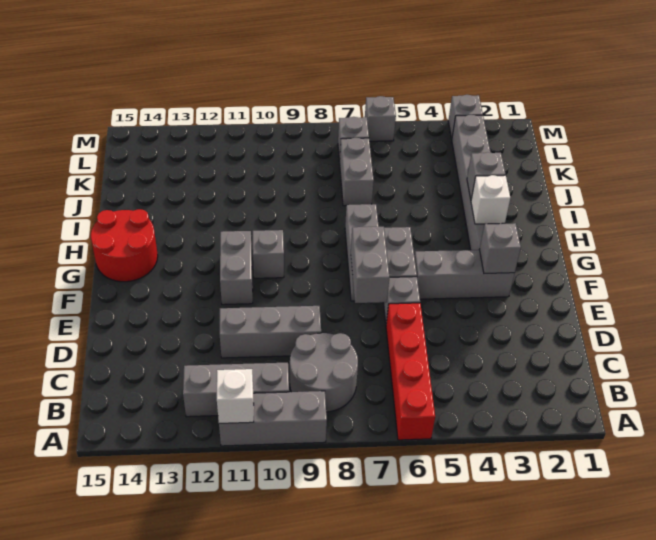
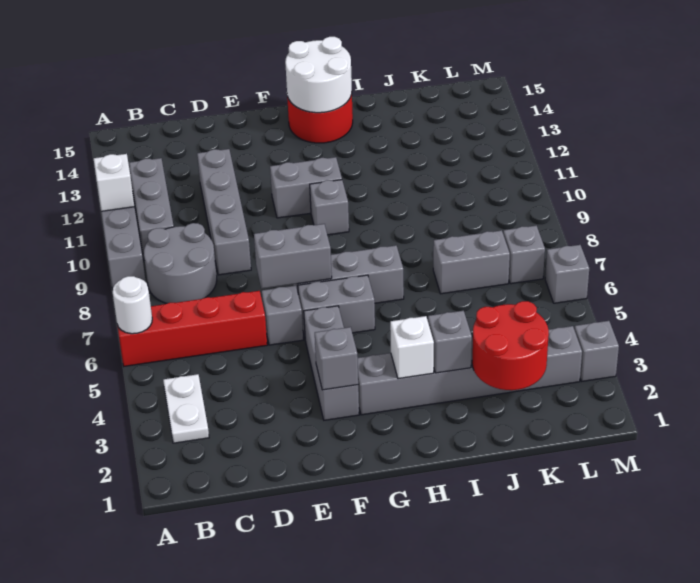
none -> white 1x1 round brick [113,276,152,334]
none -> white 1x2 plate [163,374,209,443]
grey 1x3 brick [220,306,321,358] -> grey 1x4 brick [197,149,251,275]
none -> white 2x2 round brick [285,37,352,113]
none -> red 2x2 round brick [472,301,549,390]

